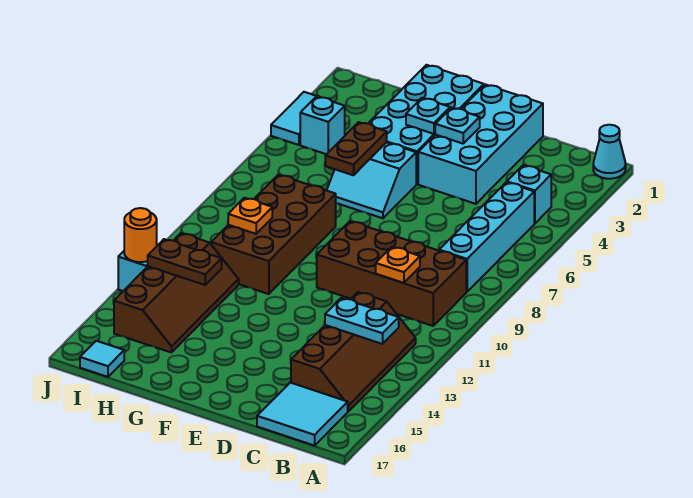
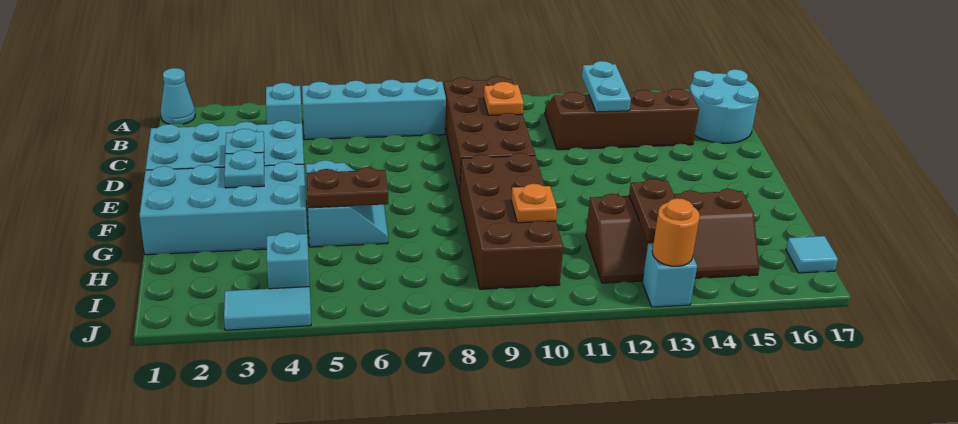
cyan 2x2 tile [257,383,348,446] -> cyan 2x2 round brick [690,69,759,143]
brown 2x4 brick [211,175,336,294] -> brown 2x4 brick turned to [460,153,563,289]
brown 2x4 slope [114,233,239,353] -> brown 2x4 slope turned to [586,189,759,283]

